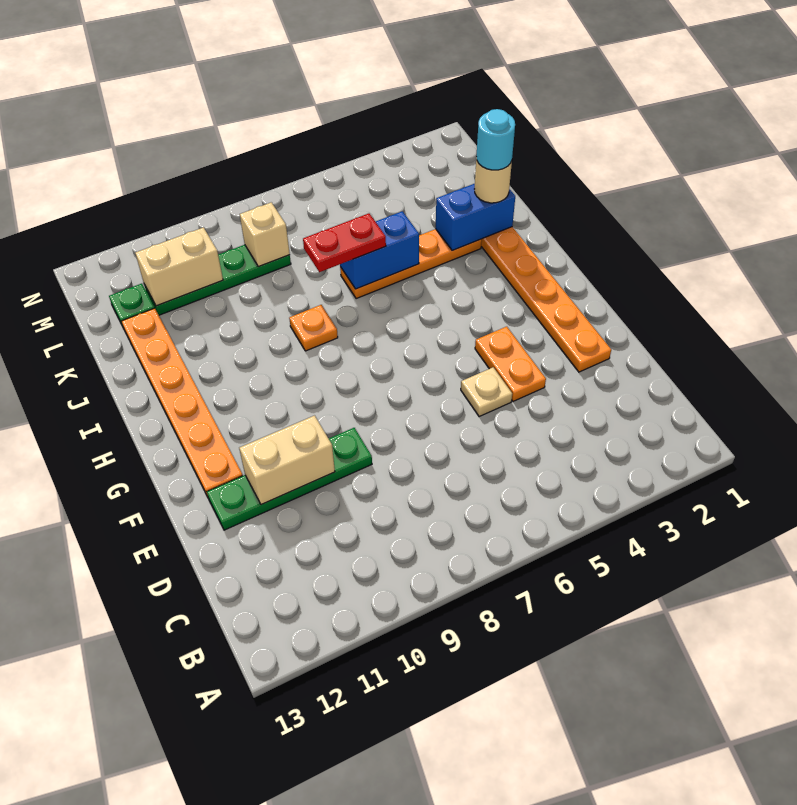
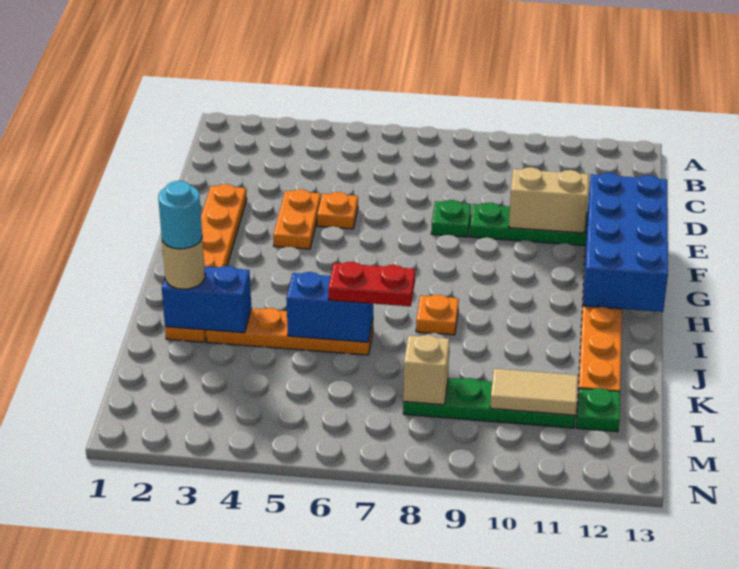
tan 1x1 plate [461,367,512,416] -> orange 1x1 plate [317,192,358,229]
none -> green 1x1 plate [431,200,471,237]
none -> blue 2x4 brick [583,173,668,312]
tan 1x2 brick [135,227,223,306] -> tan 1x2 tile [490,369,578,415]

